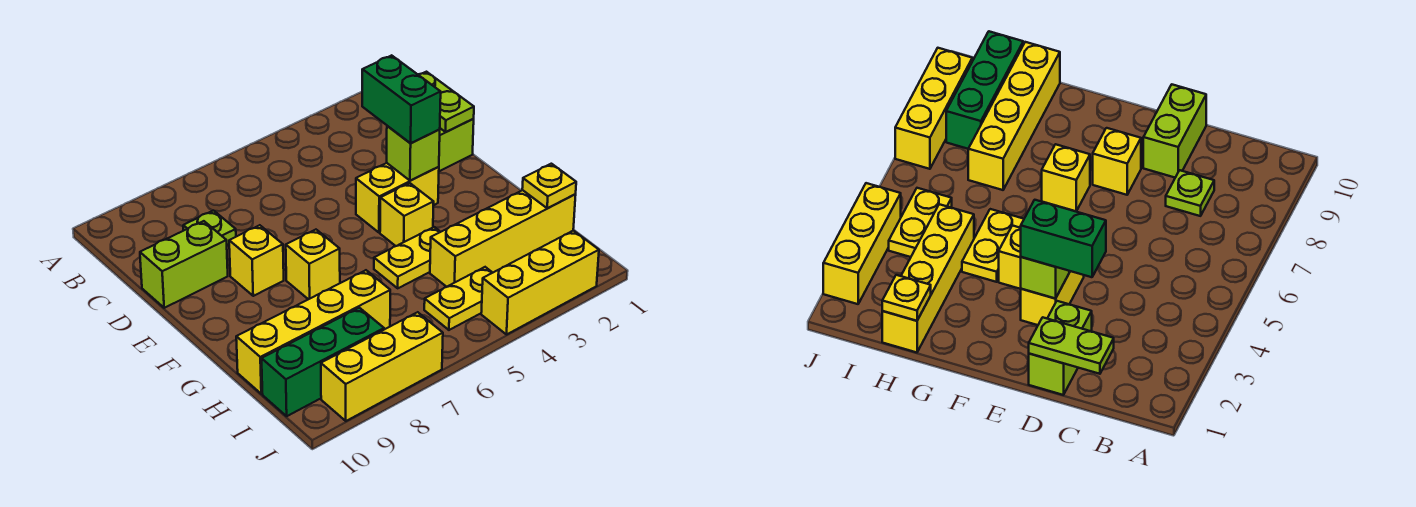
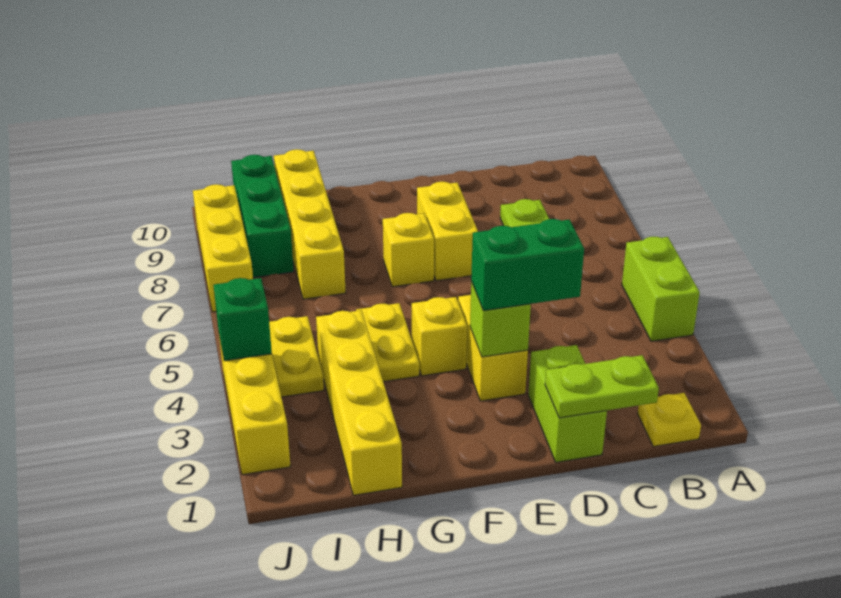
lime 1x2 brick [140,221,228,308] -> lime 1x2 brick moved to [622,237,700,341]
yellow 1x1 brick [229,225,284,296] -> yellow 1x2 brick [417,182,478,281]
yellow 1x1 plate [522,164,576,208] -> yellow 1x1 plate moved to [637,393,701,446]
none -> green 1x1 brick [213,278,272,361]

